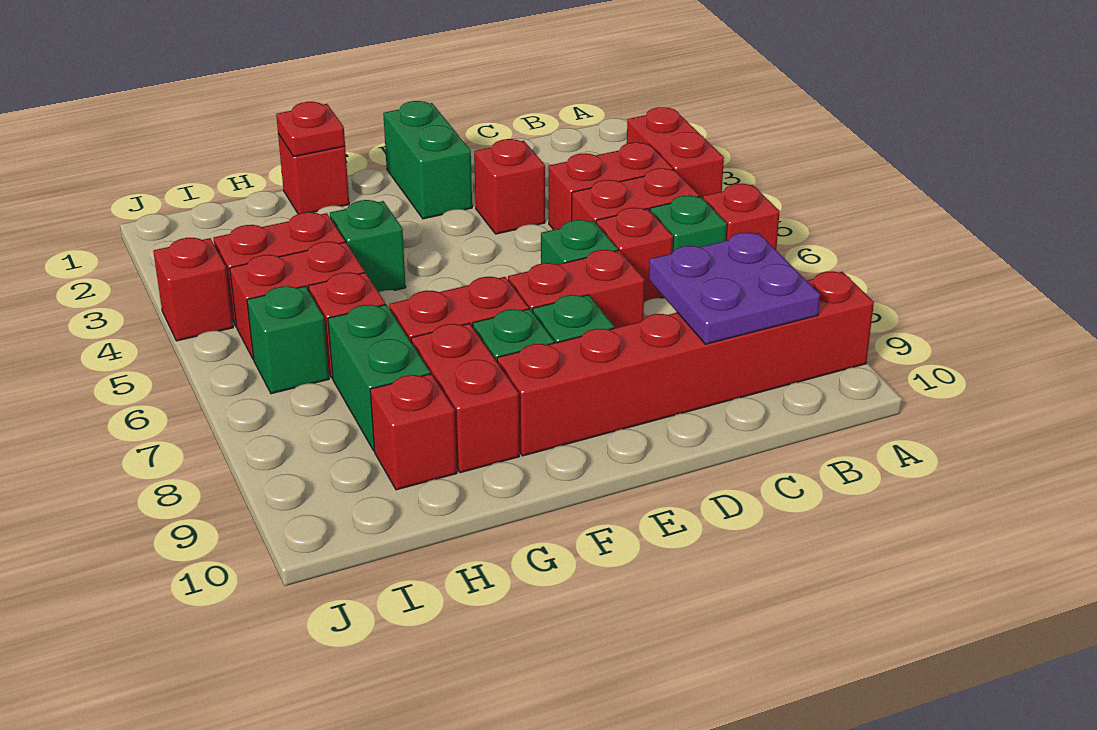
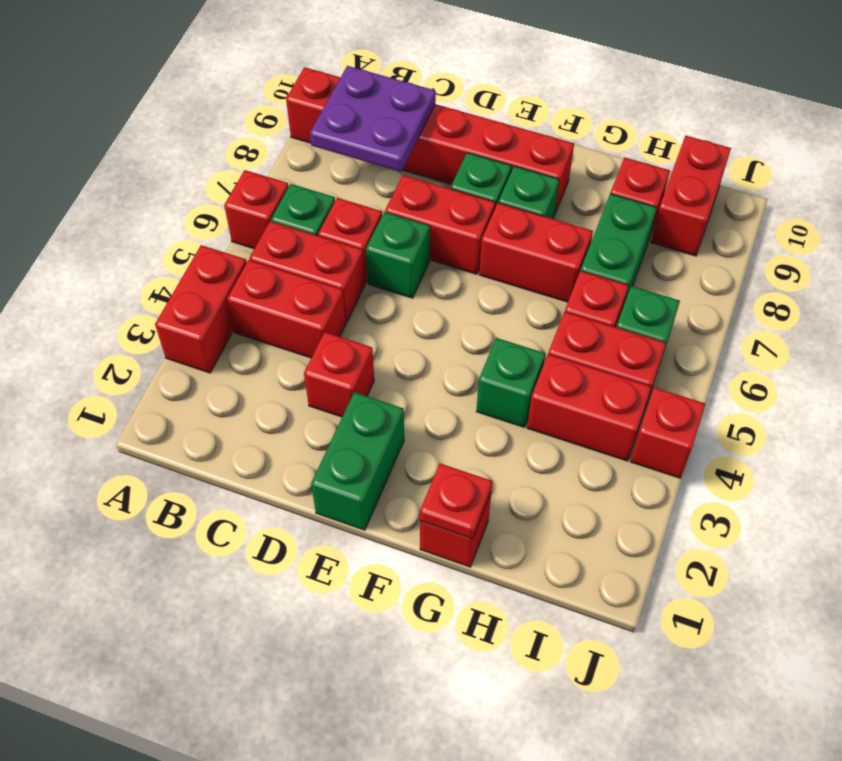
red 1x2 brick [411,323,519,473] -> red 1x2 brick moved to [651,136,731,256]

